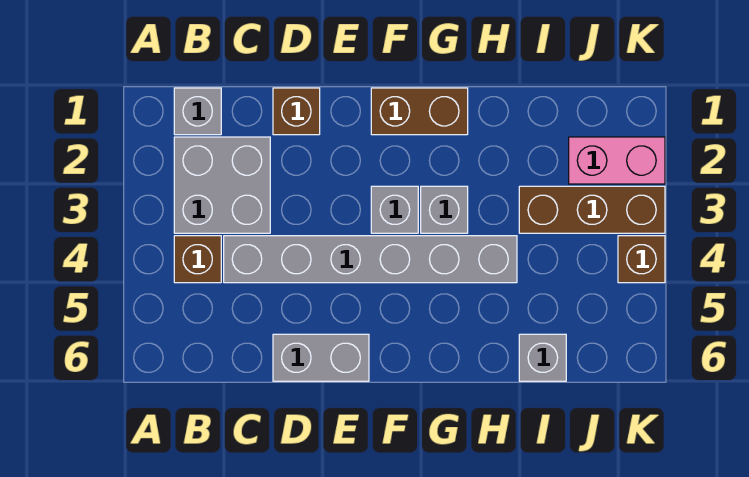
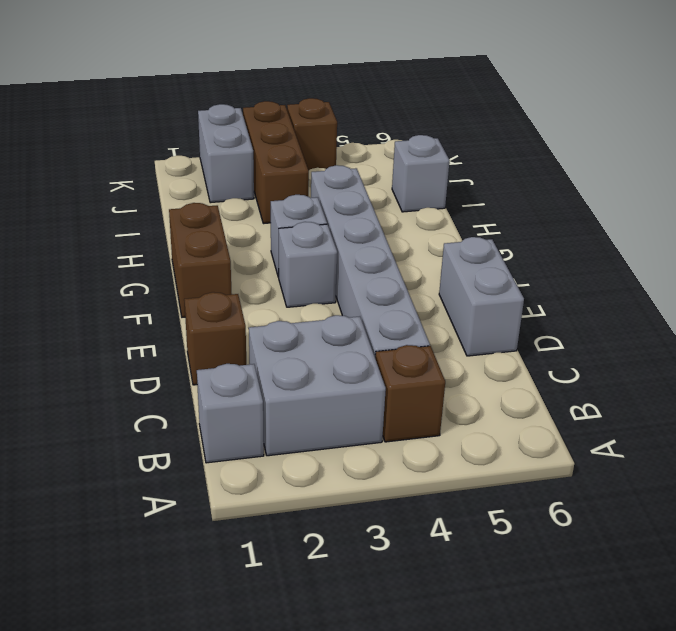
pink 1x2 brick [569,137,665,184] -> grey 1x2 brick [198,104,254,203]

